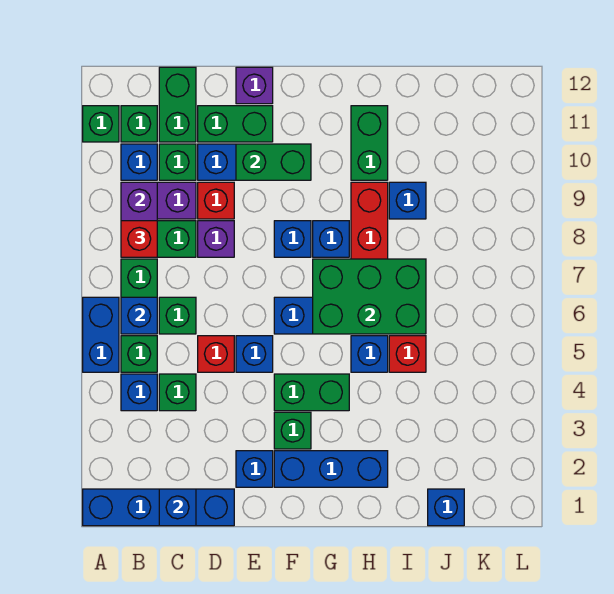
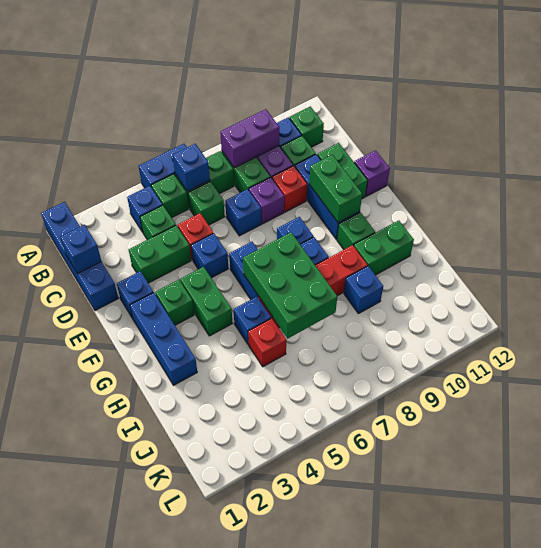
green 1x1 brick [83,106,119,142] -> green 1x1 brick moved to [337,213,375,249]
red 1x1 brick [121,221,157,257] -> none
green 1x2 brick [159,67,196,142] -> green 1x2 brick moved to [129,225,191,283]
blue 1x1 brick [428,489,464,526] -> blue 1x1 brick moved to [225,189,261,236]

